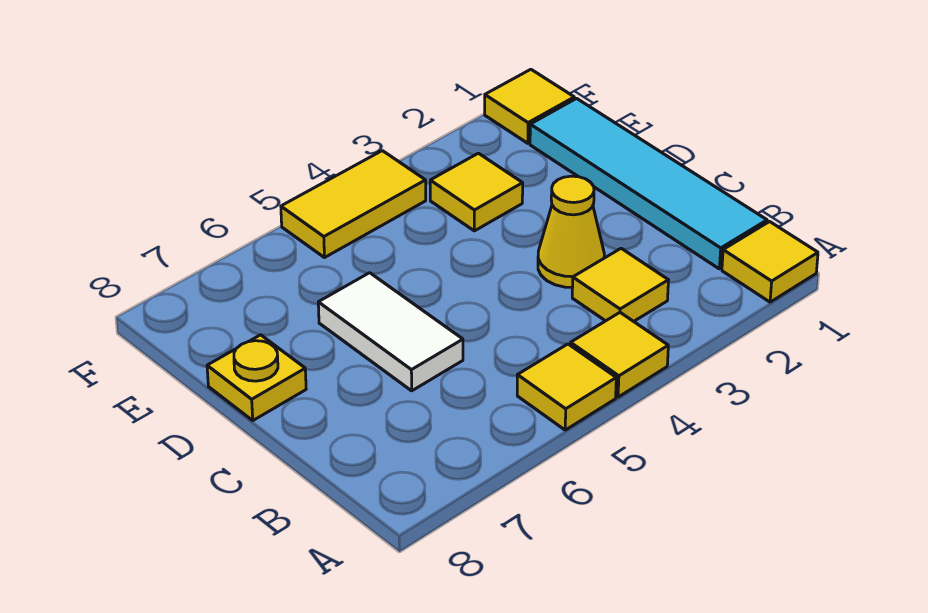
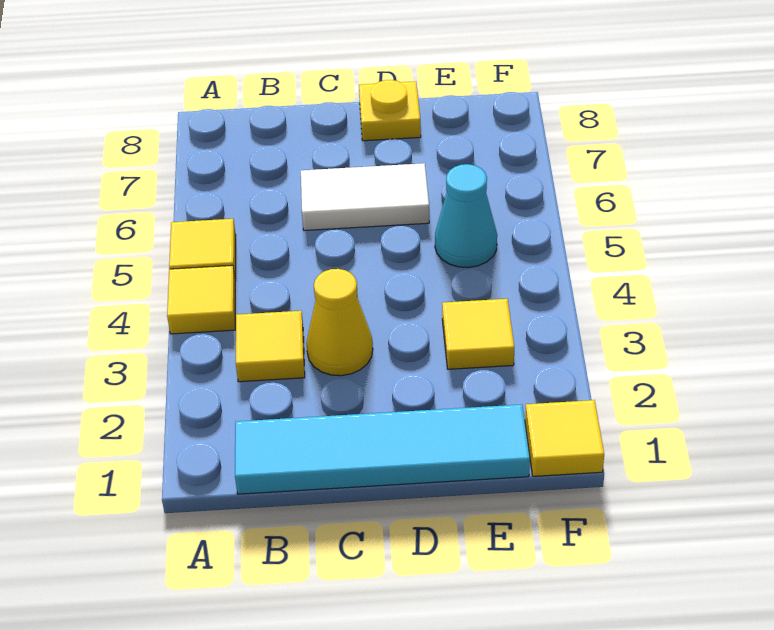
yellow 1x1 tile [722,222,818,302] -> none
none -> cyan 1x1 cone [435,164,497,268]
yellow 1x2 tile [281,151,426,258] -> none

